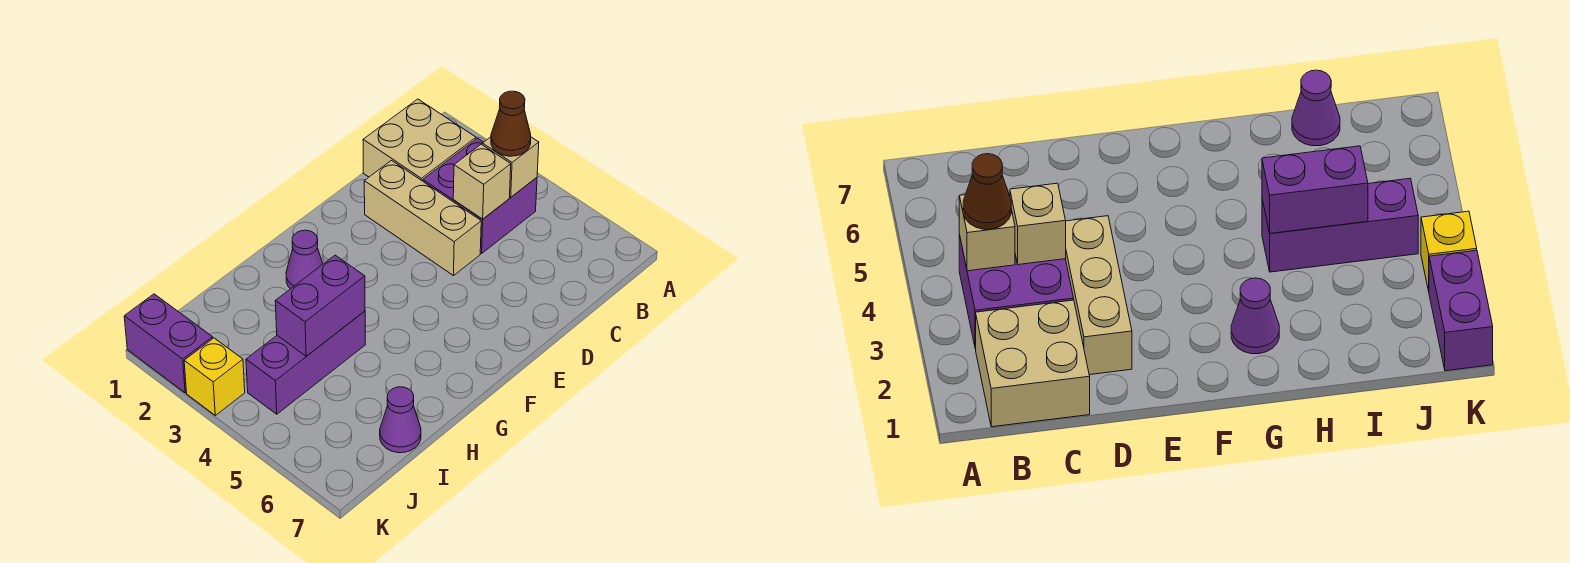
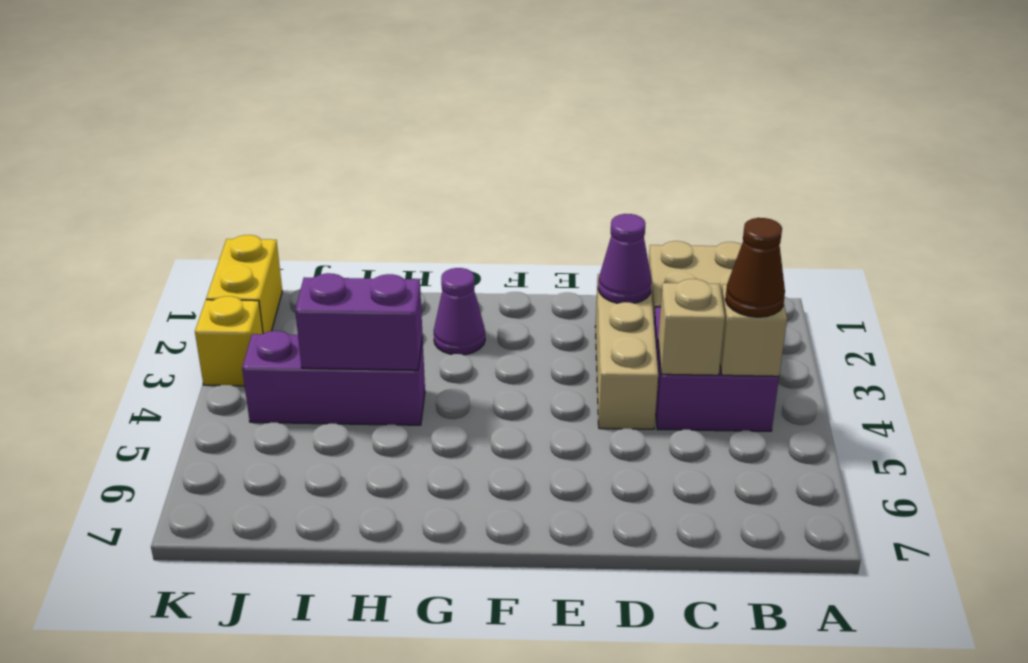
purple 1x1 cone [380,387,421,453] -> purple 1x1 cone moved to [598,214,652,303]
purple 1x2 brick [124,294,213,393] -> yellow 1x2 brick [206,235,282,334]

